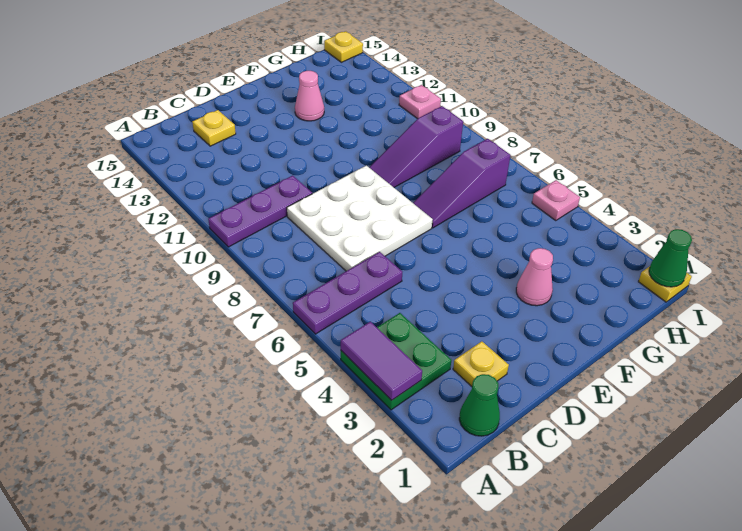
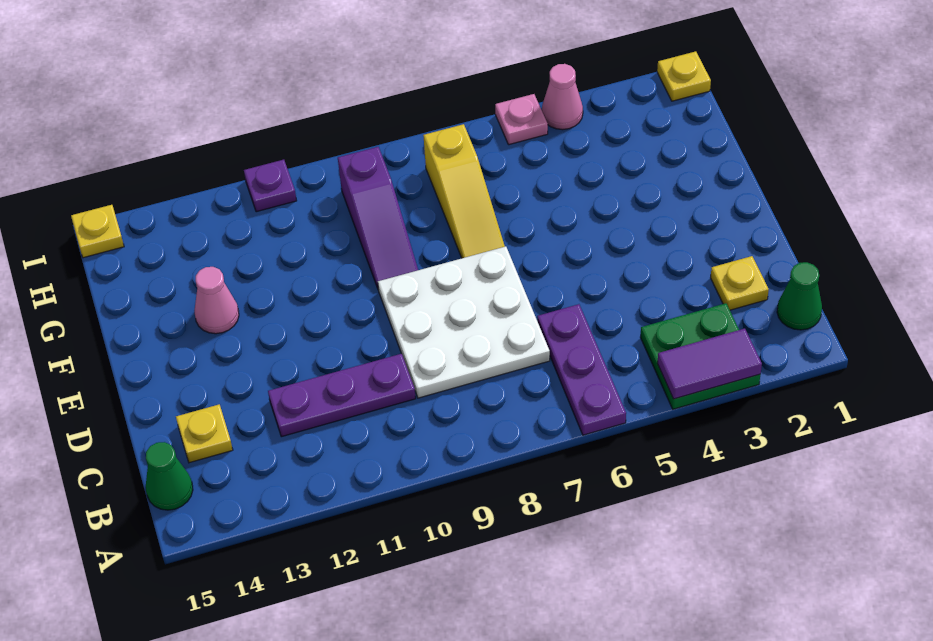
purple 1x3 plate [208,176,312,247] -> purple 1x3 plate turned to [268,354,416,437]
pink 1x1 cone [516,248,553,306] -> pink 1x1 cone moved to [542,64,583,130]
purple 1x3 slope [413,139,510,228] -> yellow 1x3 slope [423,124,505,258]
green 1x1 cone [649,229,692,287] -> green 1x1 cone moved to [146,442,193,510]
pink 1x1 plate [399,85,441,119] -> purple 1x1 plate [244,160,297,212]

